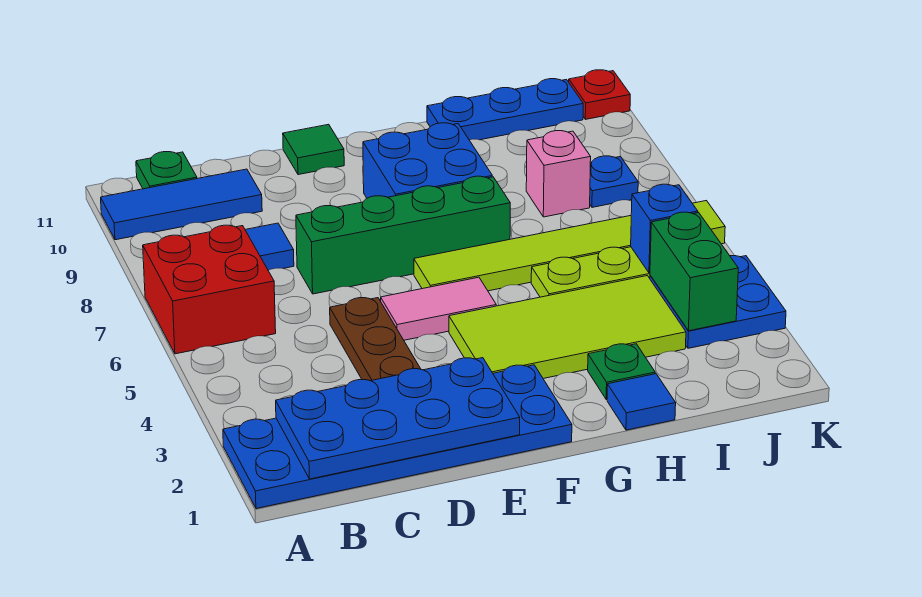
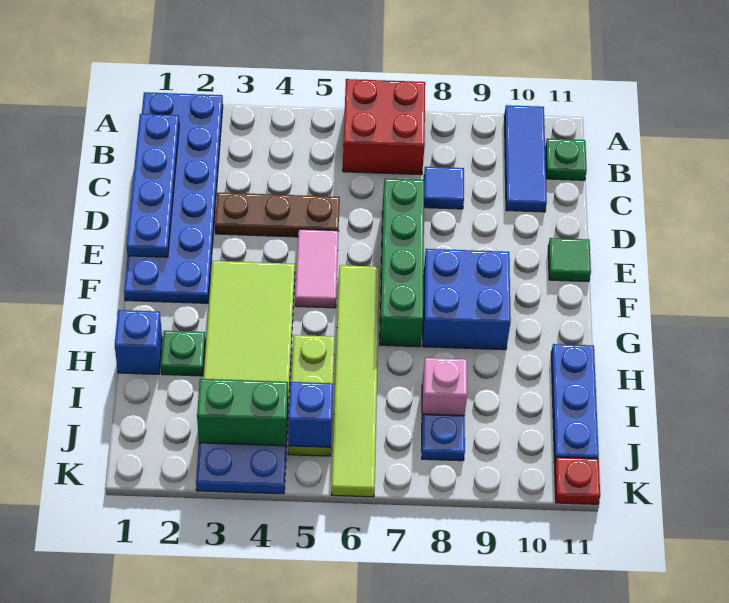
blue 2x4 plate [276,358,520,479] -> blue 1x4 plate [127,114,179,257]
blue 1x1 tile [607,374,676,430] -> blue 1x1 brick [115,310,162,374]

